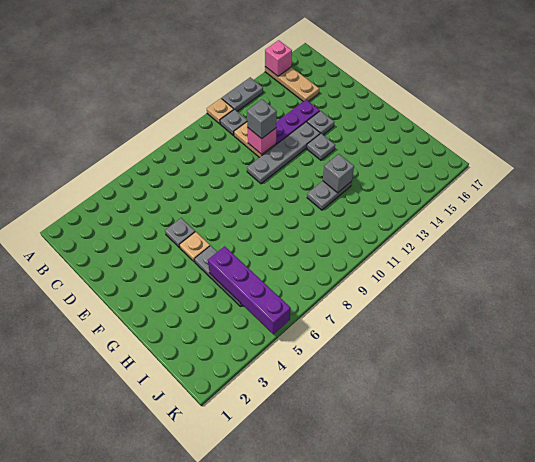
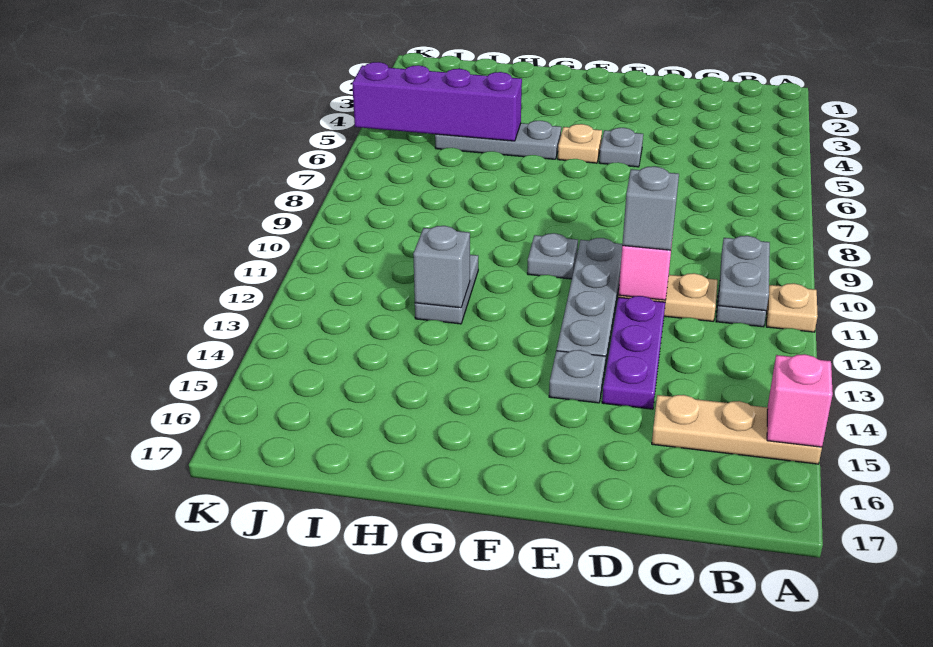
grey 1x2 plate [222,77,263,111] -> grey 1x2 plate moved to [718,236,770,311]
grey 1x1 plate [307,134,335,160] -> grey 1x1 plate moved to [527,233,578,279]

